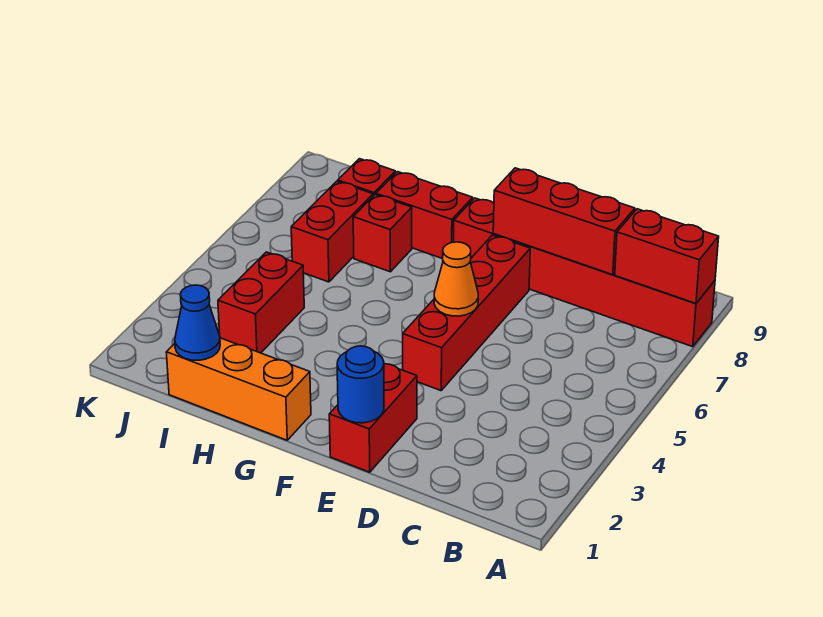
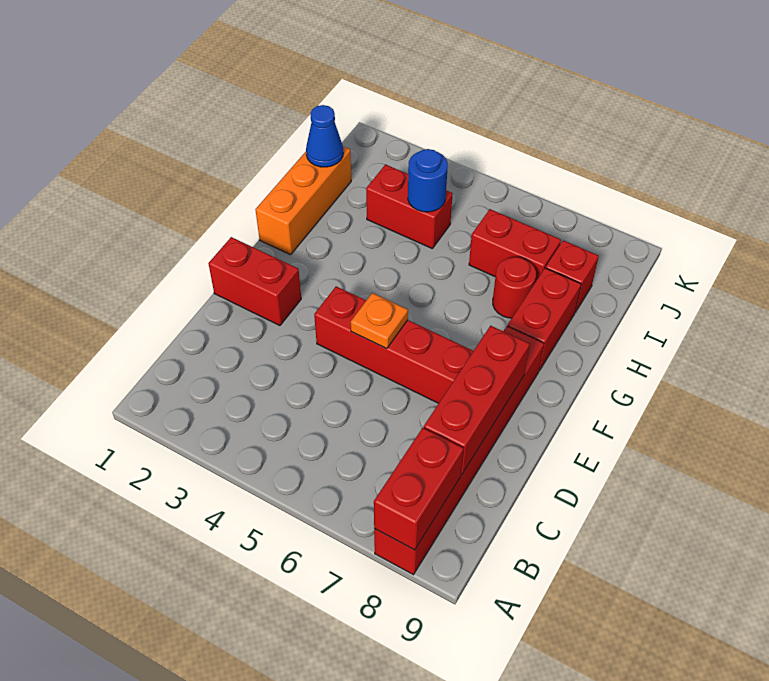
blue 1x1 round brick [337,346,384,423] -> blue 1x1 round brick moved to [408,149,448,212]
orange 1x1 cone [434,242,478,316] -> orange 1x1 plate [351,293,408,349]
red 1x1 brick [353,195,412,272] -> red 1x1 round brick [493,257,536,318]

